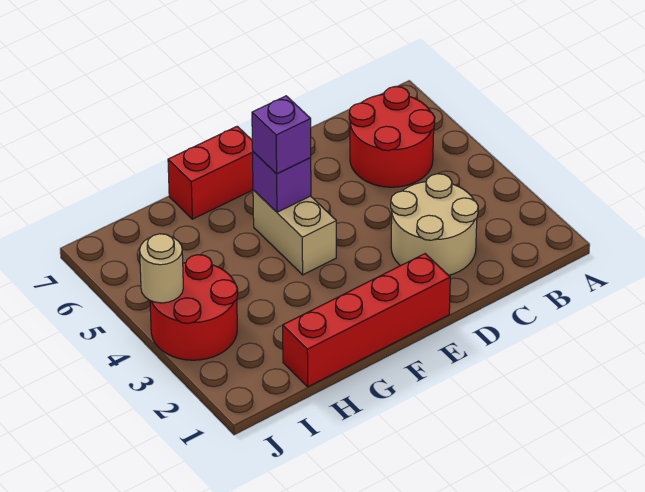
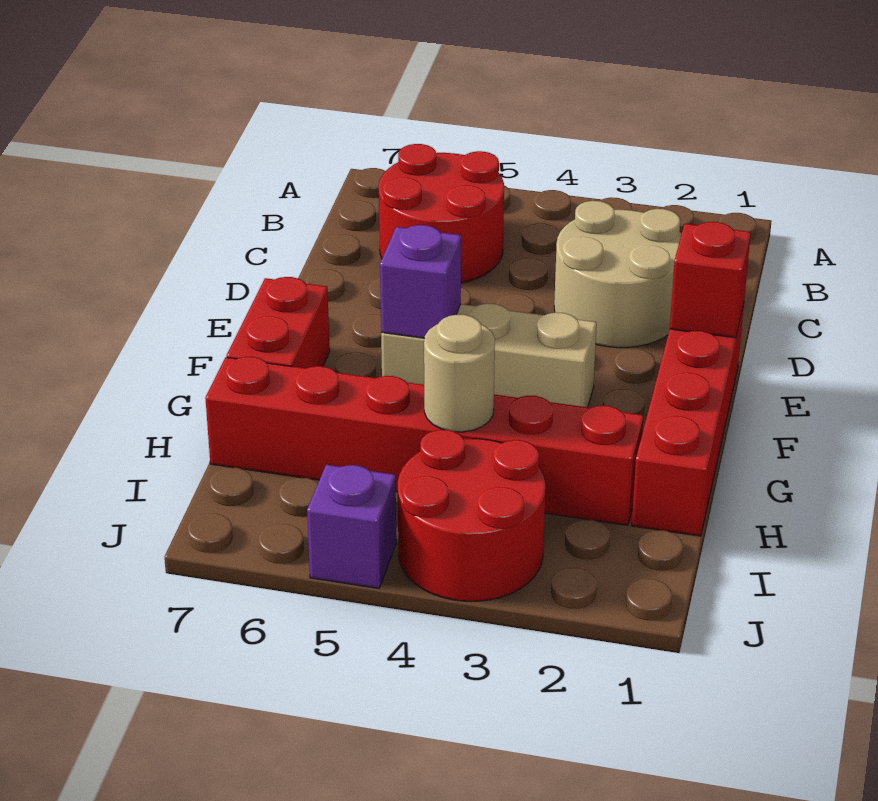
none -> red 1x1 brick [670,222,751,338]
tan 1x2 brick [253,190,336,275] -> tan 1x3 brick [381,303,597,407]
purple 1x1 brick [252,96,311,173] -> purple 1x1 brick moved to [307,465,396,588]
none -> red 1x6 brick [205,357,644,525]
tan 1x1 round brick [140,234,183,303] -> tan 1x1 round brick moved to [424,315,495,432]

